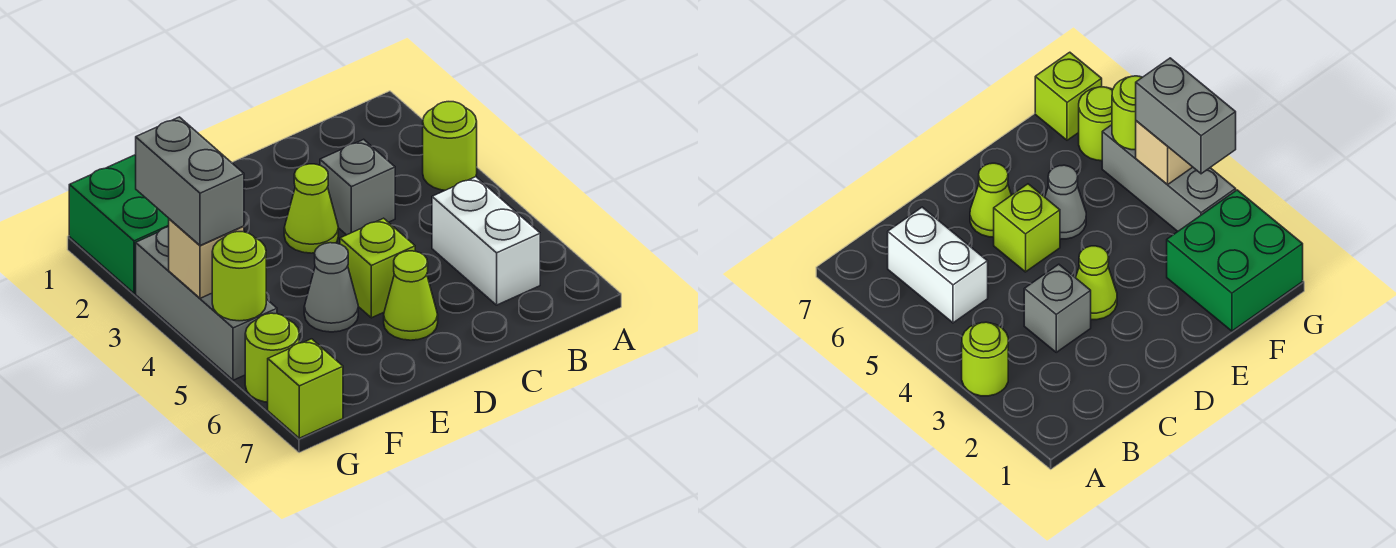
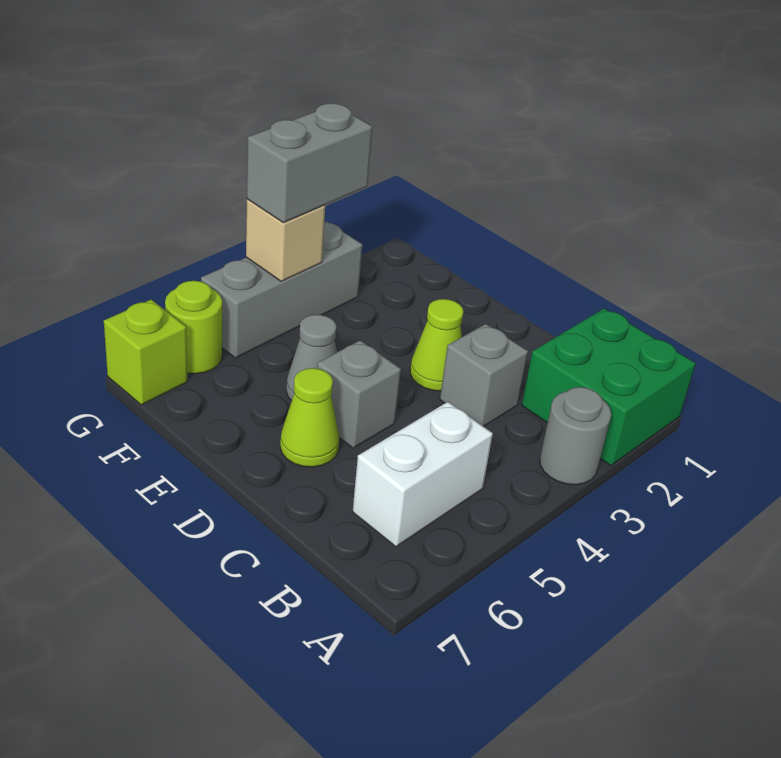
lime 1x1 round brick [423,102,477,190] -> grey 1x1 round brick [540,387,611,485]
lime 1x1 brick [340,218,415,318] -> grey 1x1 brick [317,340,401,448]
green 2x2 brick [69,155,169,293] -> green 2x2 brick moved to [522,308,696,466]
lime 1x1 round brick [212,232,266,321] -> none

